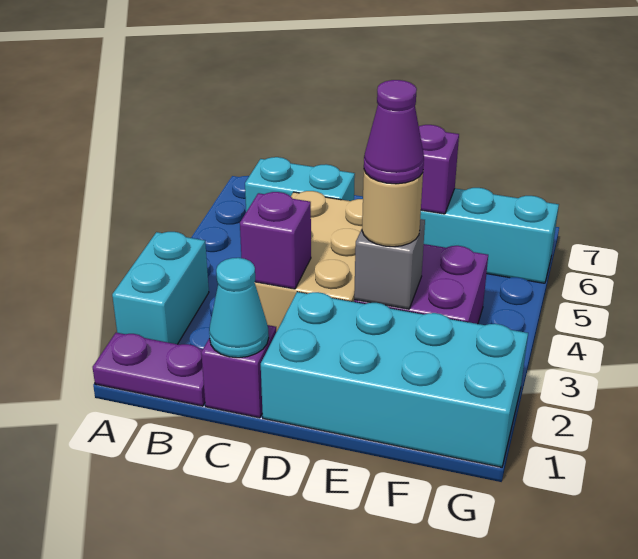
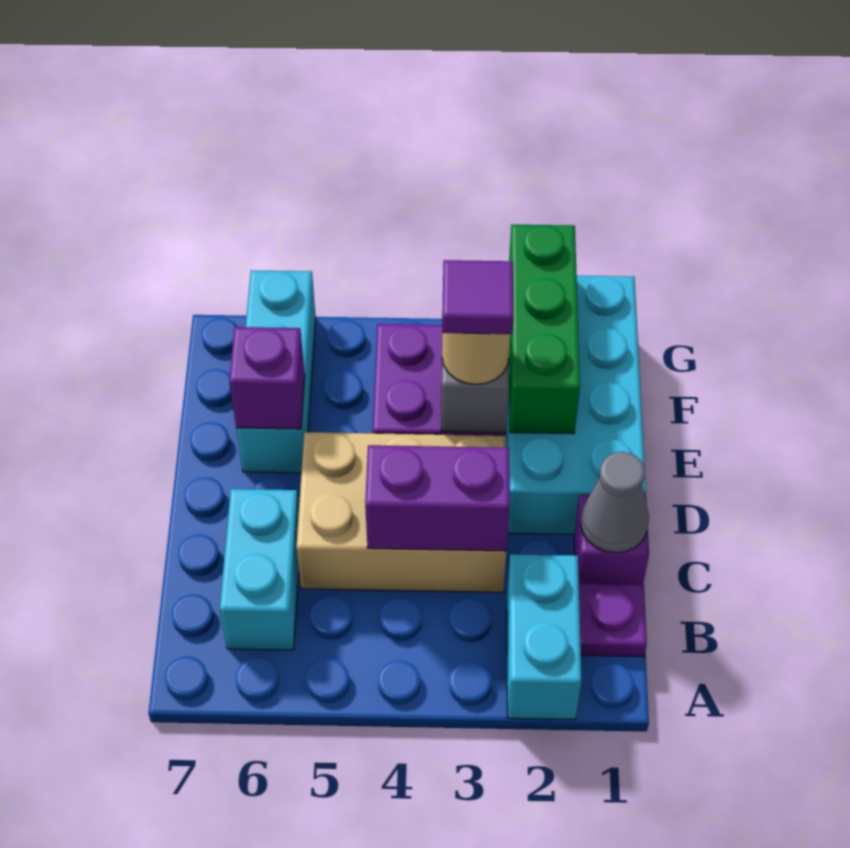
purple 1x2 plate [93,333,205,406] -> purple 1x1 plate [579,584,647,657]
cyan 1x2 brick [112,232,209,344] -> cyan 1x2 brick turned to [507,554,581,720]
cyan 1x1 cone [209,258,269,358] -> grey 1x1 cone [580,452,649,553]
purple 1x1 brick [240,192,311,289] -> purple 1x2 brick [365,445,510,551]
none -> green 1x3 brick [509,225,580,434]
purple 1x1 cone [364,80,424,184] -> purple 1x1 tile [442,260,513,334]

